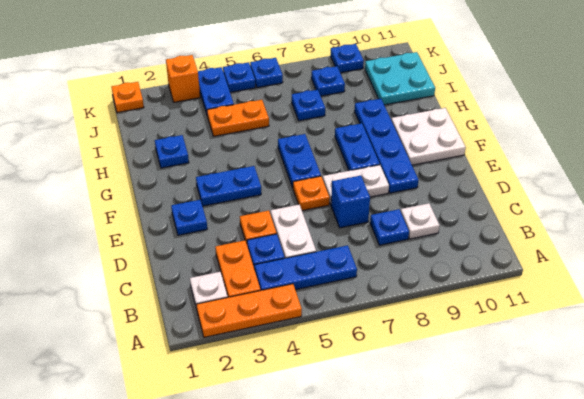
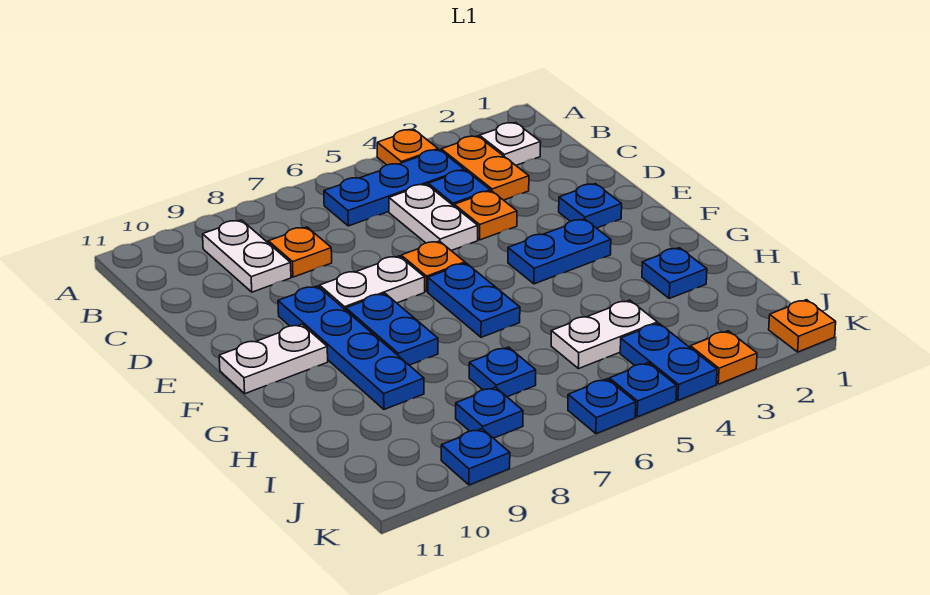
orange 1x3 plate [196,284,302,337] -> orange 1x1 plate [377,130,438,165]
blue 1x1 plate [370,209,409,245] -> orange 1x1 plate [268,227,332,277]
white 1x1 plate [401,203,440,239] -> white 1x2 plate [203,220,291,292]
blue 1x1 brick [331,176,370,228] -> none
white 2x2 plate [391,108,466,165] -> white 1x2 plate [219,324,328,394]
orange 1x2 plate [207,100,269,136] -> white 1x2 plate [551,300,657,369]
cyan 2x2 plate [365,52,435,105] -> none
orange 1x1 brick [166,55,200,102] -> orange 1x1 plate [690,331,757,384]

